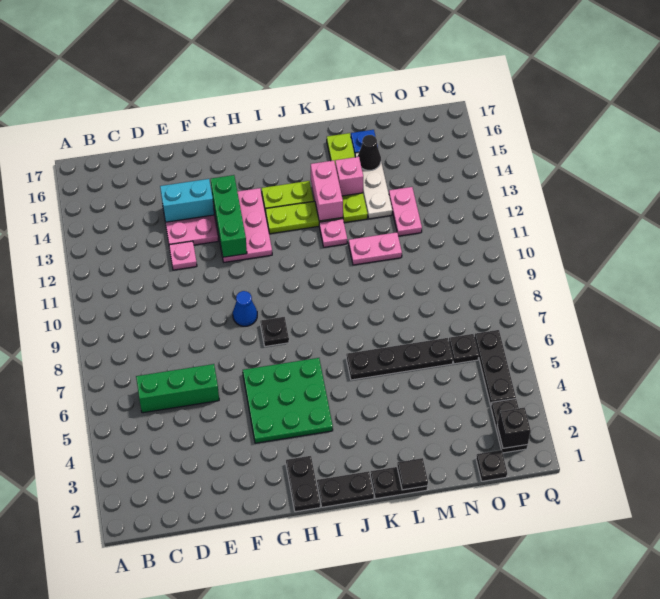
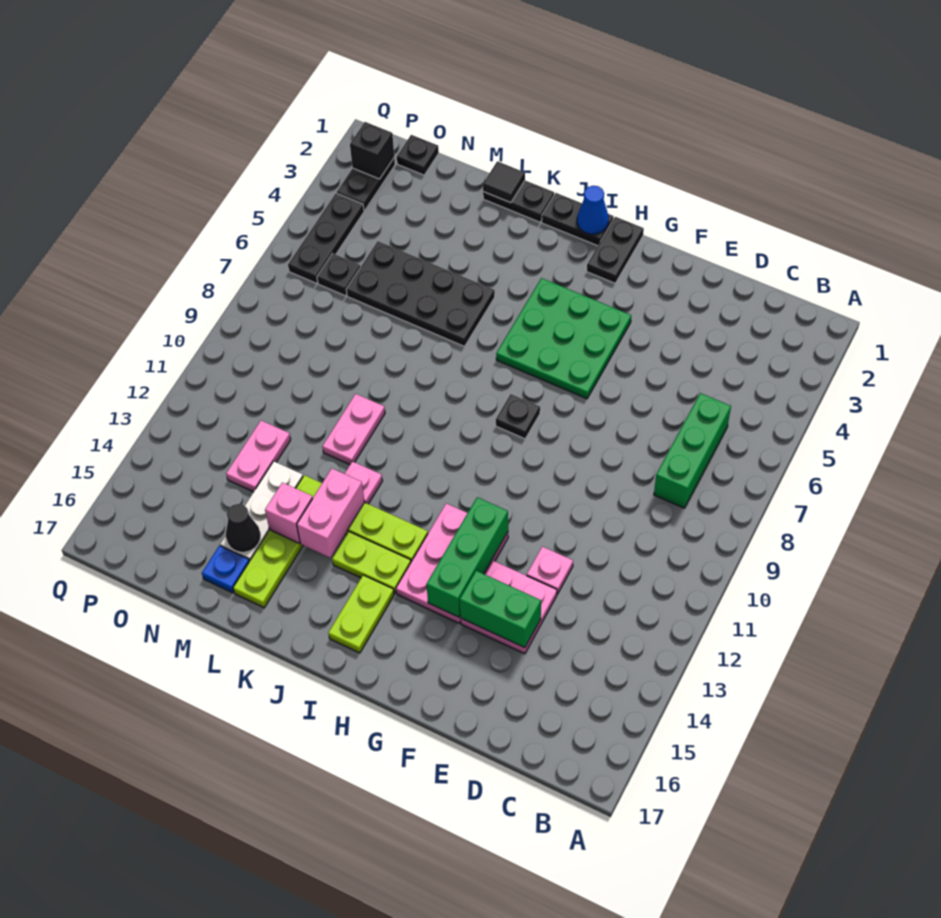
green 1x3 brick [136,364,219,413] -> green 1x3 brick turned to [654,393,731,508]
cyan 1x2 brick [160,179,214,222] -> green 1x2 brick [460,571,541,648]
blue 1x1 cone [233,291,257,326] -> blue 1x1 cone moved to [577,186,609,234]
none -> lime 1x2 plate [328,575,394,653]
black 1x4 plate [346,338,453,380] -> black 2x4 plate [346,241,495,346]
pink 1x2 plate [349,232,402,265] -> pink 1x2 plate turned to [322,394,385,465]

